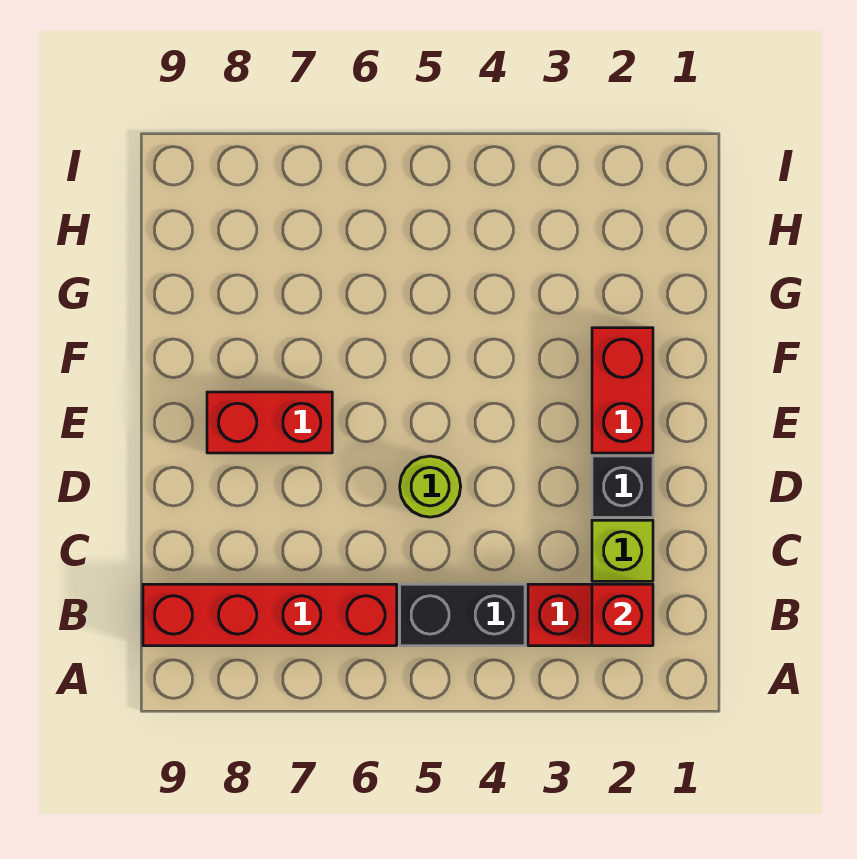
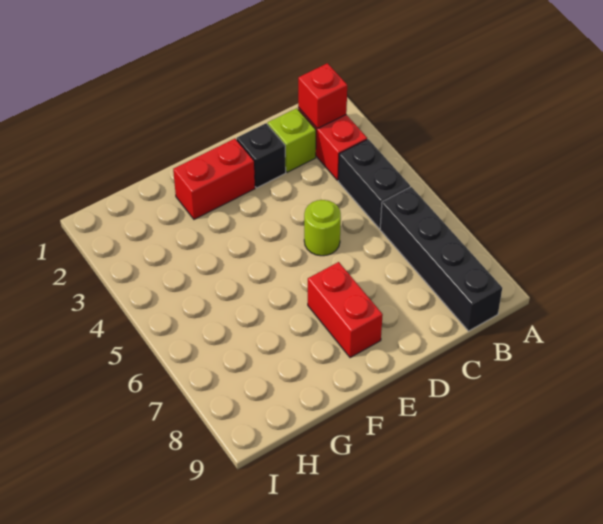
red 1x4 brick [143,584,397,646] -> black 1x4 brick [380,187,502,331]

